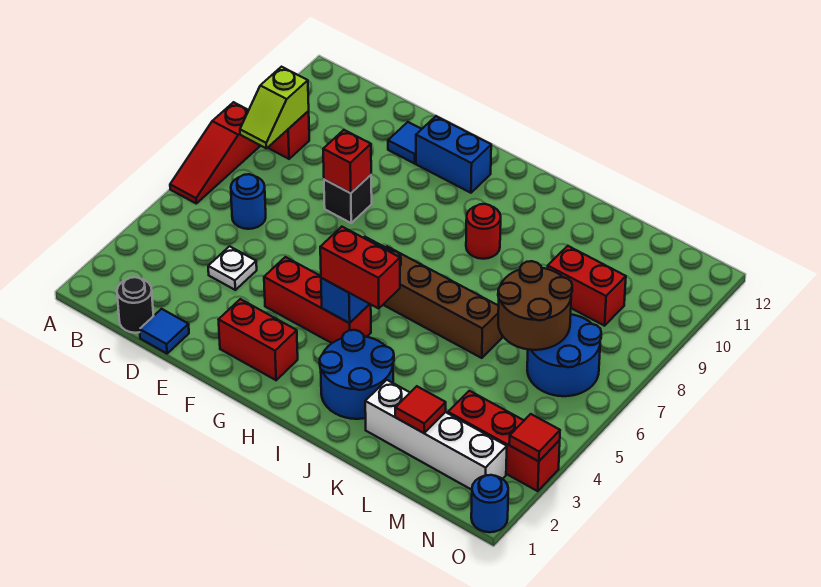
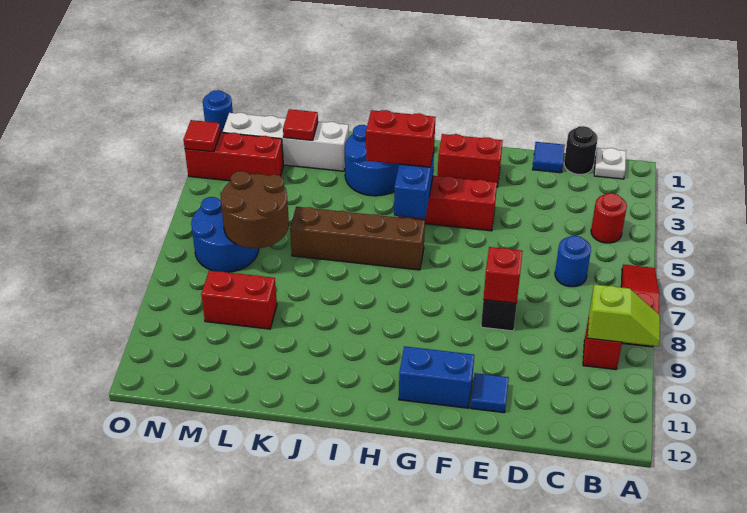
lime 1x2 slope [240,67,309,148] -> lime 1x2 slope turned to [588,284,660,346]
white 1x1 plate [208,246,257,290] -> white 1x1 plate moved to [594,148,626,179]
red 1x1 round brick [466,204,501,259] -> red 1x1 round brick moved to [591,193,627,243]

